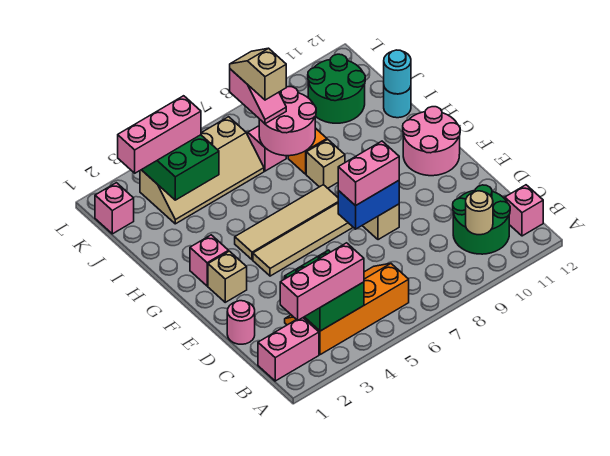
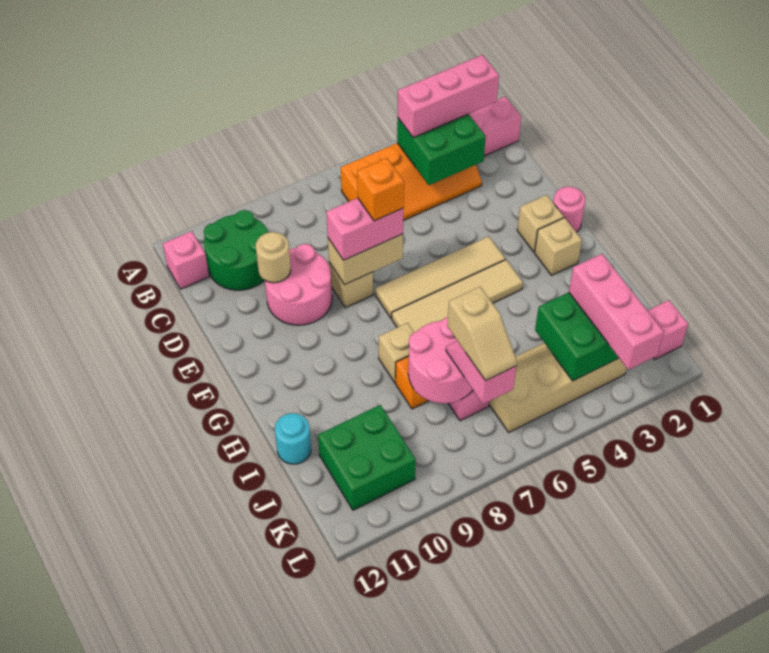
tan 1x1 round brick [466,191,493,235] -> tan 1x1 round brick moved to [256,232,291,283]
pink 1x1 round brick [227,301,255,344] -> pink 1x1 round brick moved to [553,187,585,232]
blue 1x2 brick [338,181,399,229] -> tan 1x2 brick [328,234,403,285]
none -> orange 1x1 brick [357,158,404,221]
pink 2x2 round brick [403,107,460,176] -> pink 2x2 round brick moved to [265,244,332,325]
pink 1x1 brick [190,235,229,286] -> tan 1x1 brick [535,218,582,275]
cyan 1x1 round brick [384,50,411,94] -> none
green 2x2 round brick [308,54,365,123] -> green 2x2 brick [318,405,416,510]
pink 1x3 brick [118,96,201,173] -> pink 1x3 brick turned to [569,254,664,370]

